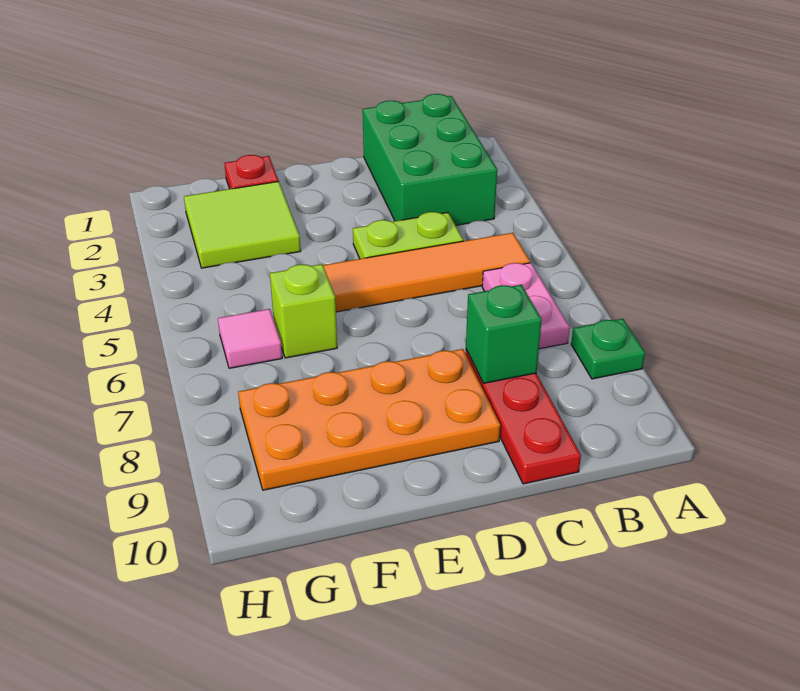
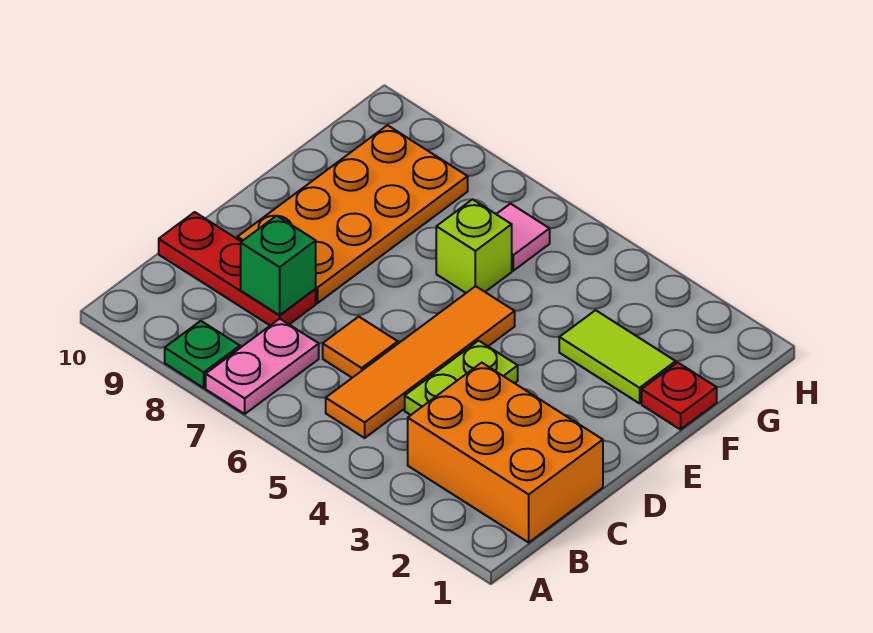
green 2x3 brick [363,94,497,225] -> orange 2x3 brick [408,363,603,542]
pink 1x2 plate [482,263,570,349] -> pink 1x2 plate turned to [206,319,319,414]
none -> orange 1x1 tile [323,317,398,378]
lime 2x2 tile [184,181,301,268] -> lime 1x2 tile [559,310,676,403]

